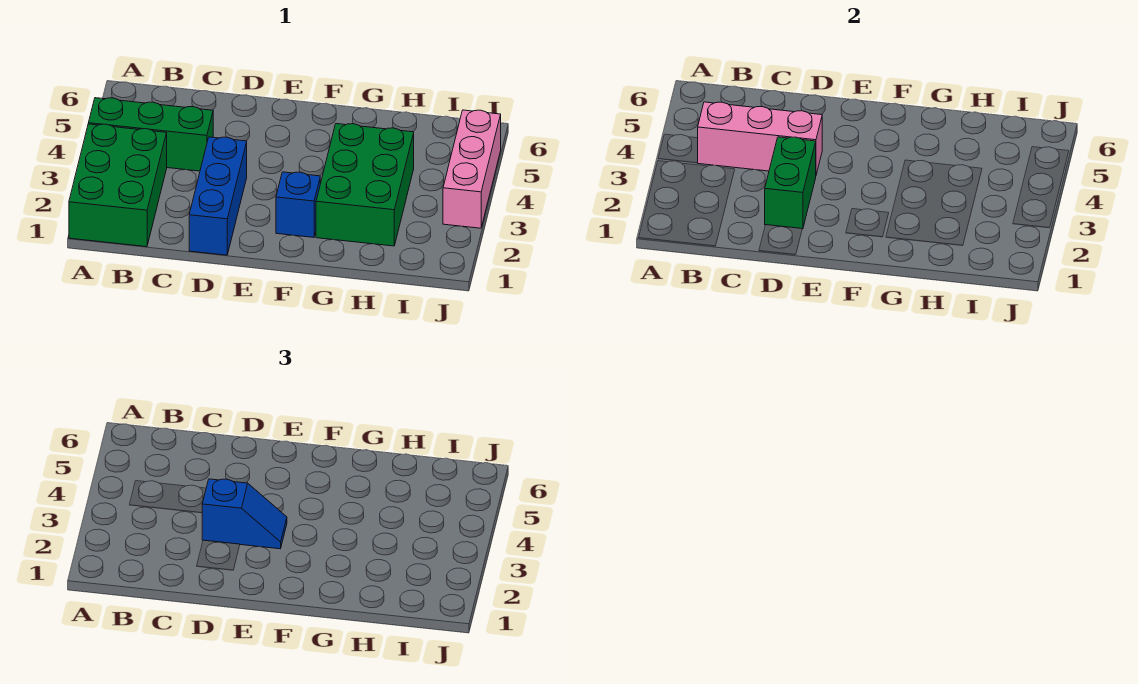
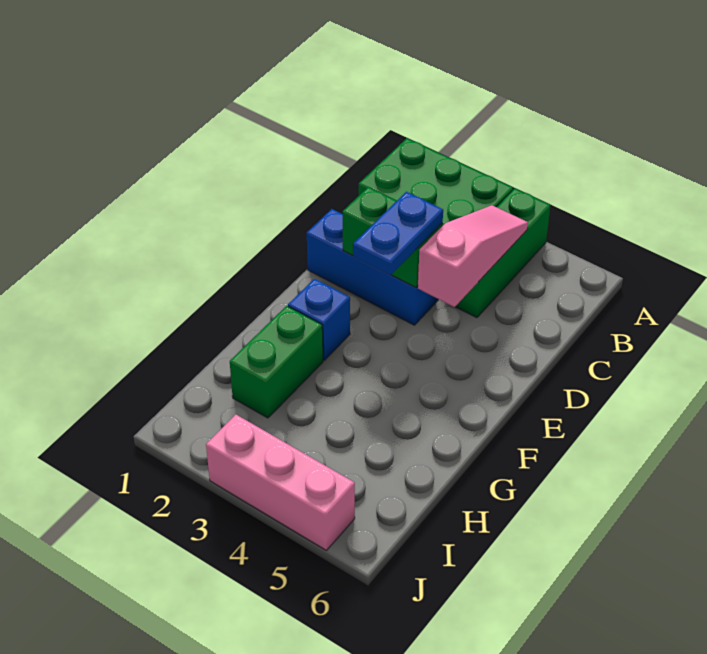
pink 1x3 brick [698,102,822,175] -> pink 1x3 slope [418,205,528,307]
blue 1x2 slope [202,479,287,549] -> blue 1x2 plate [353,192,443,275]
green 2x3 brick [316,124,414,246] -> green 1x2 brick [230,306,323,418]

